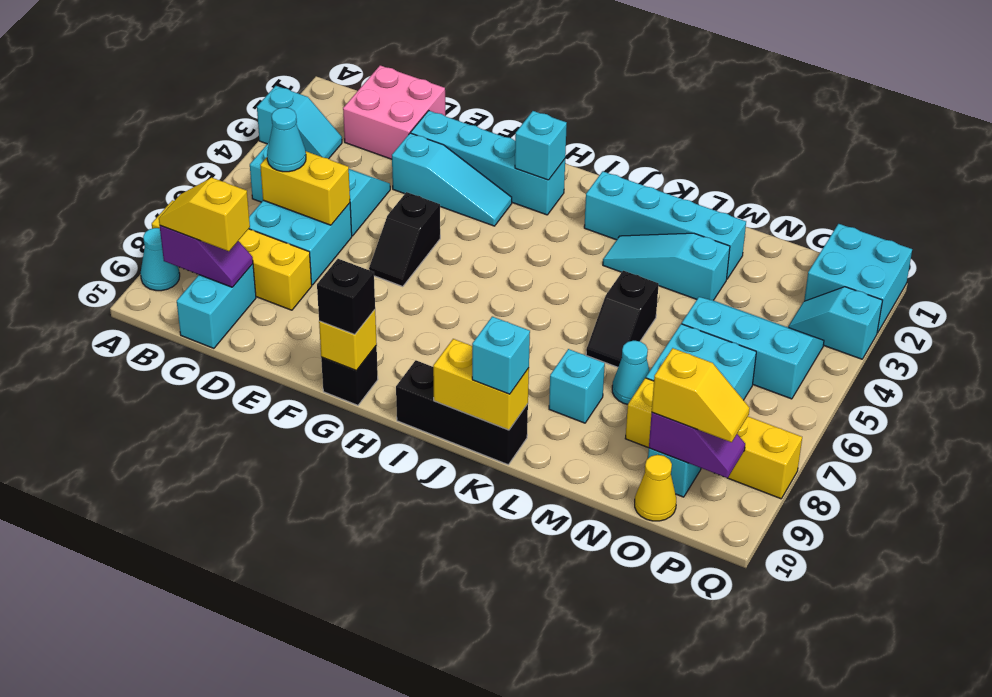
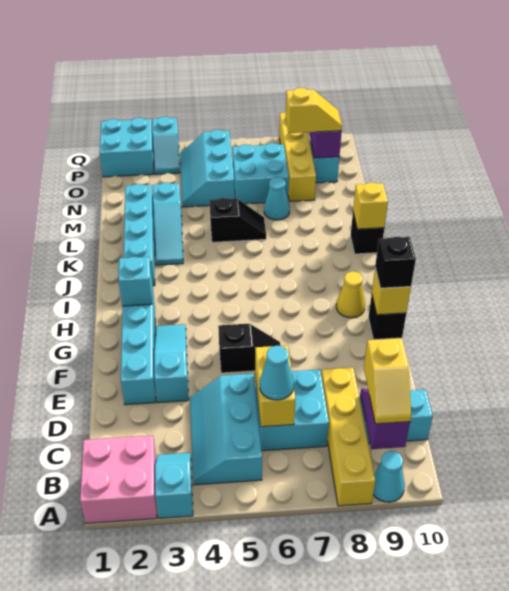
pink 2x2 brick [343,65,445,159] -> pink 2x2 brick moved to [80,435,157,523]
black 1x3 brick [396,360,528,465] -> black 1x1 brick [351,213,384,254]
yellow 1x2 brick [433,339,529,430] -> yellow 1x1 brick [353,182,388,229]
cyan 1x1 brick [472,317,530,394] -> none
cyan 1x1 brick [549,349,605,423] -> none
yellow 1x2 slope [652,348,750,442] -> yellow 1x2 slope turned to [286,88,342,133]
yellow 1x1 cone [635,455,676,521] -> yellow 1x1 cone moved to [336,271,365,318]

